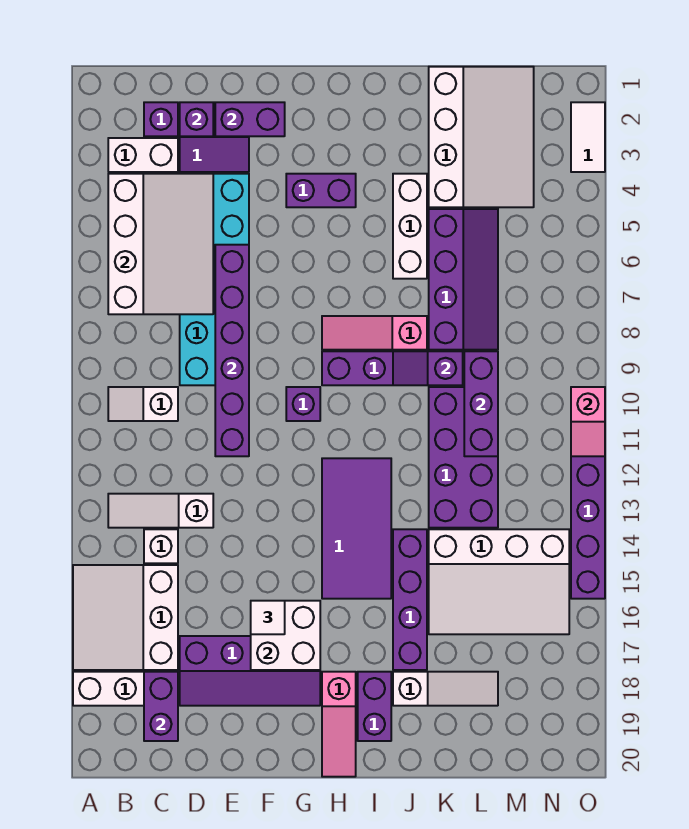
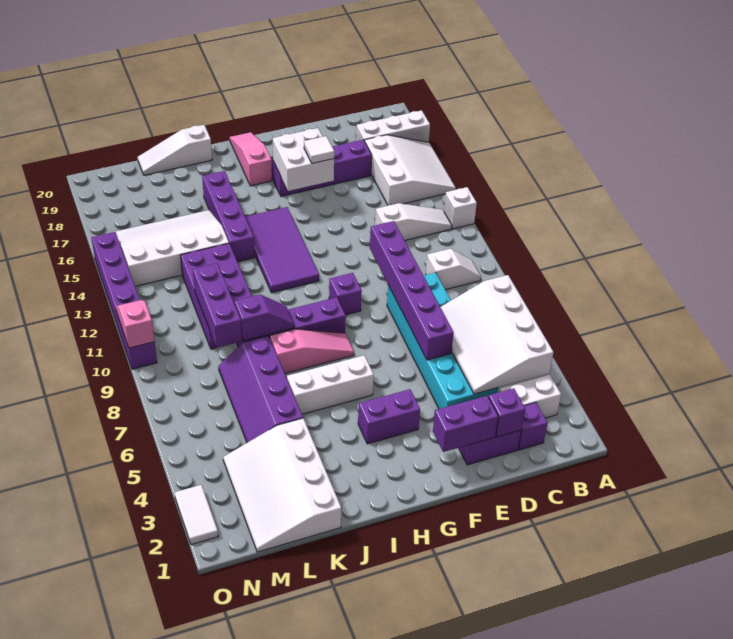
white 1x1 brick [144,529,178,563] -> white 1x1 brick moved to [444,187,477,229]
purple 1x2 brick [144,672,178,741] -> none
purple 1x2 brick [358,672,391,741] -> none
white 1x3 brick [393,174,427,279] -> white 1x3 brick turned to [287,355,374,414]
white 1x3 slope [393,672,498,706] -> white 1x3 slope moved to [138,125,212,175]

